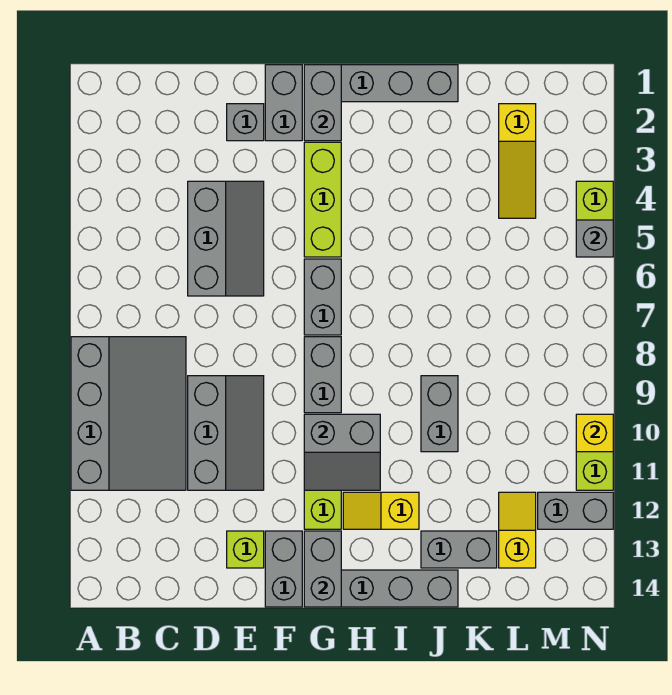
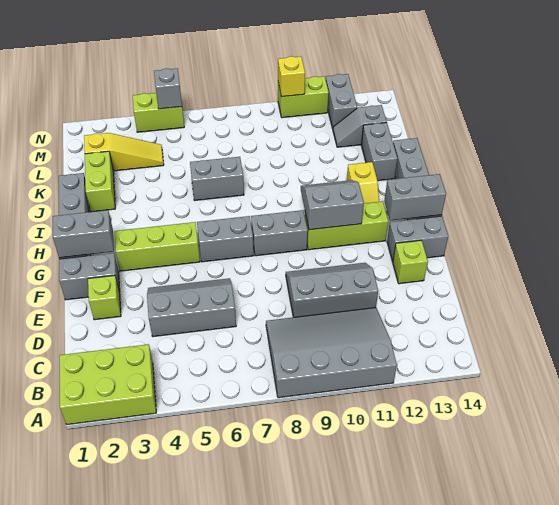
none -> lime 2x3 brick [60,344,156,425]
grey 1x1 brick [227,104,264,141] -> lime 1x1 brick [88,275,121,320]
grey 2x2 slope [304,414,380,490] -> grey 2x2 slope turned to [301,180,364,230]
none -> lime 1x2 brick [85,151,115,212]
grey 1x2 brick [421,376,458,452] -> grey 1x2 brick moved to [190,157,244,201]
yellow 1x2 slope [499,492,536,568] -> grey 1x2 slope [333,105,387,147]

